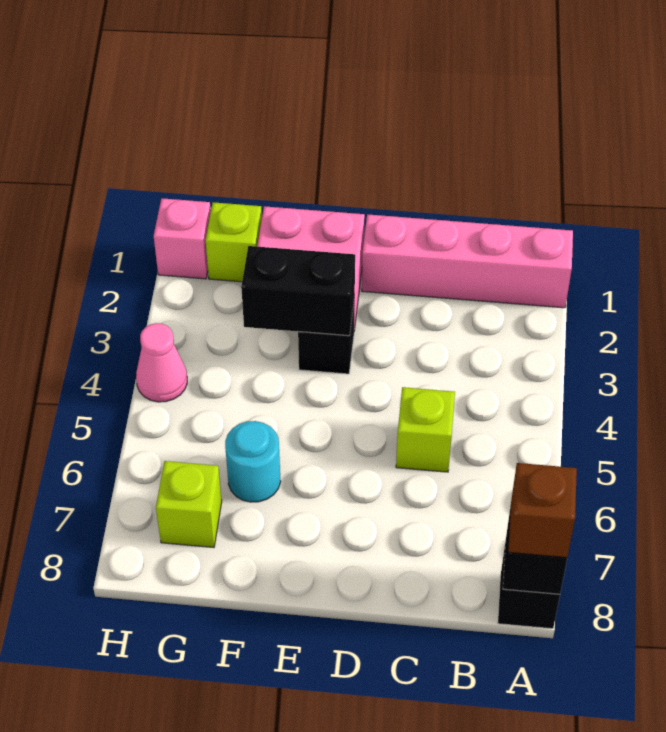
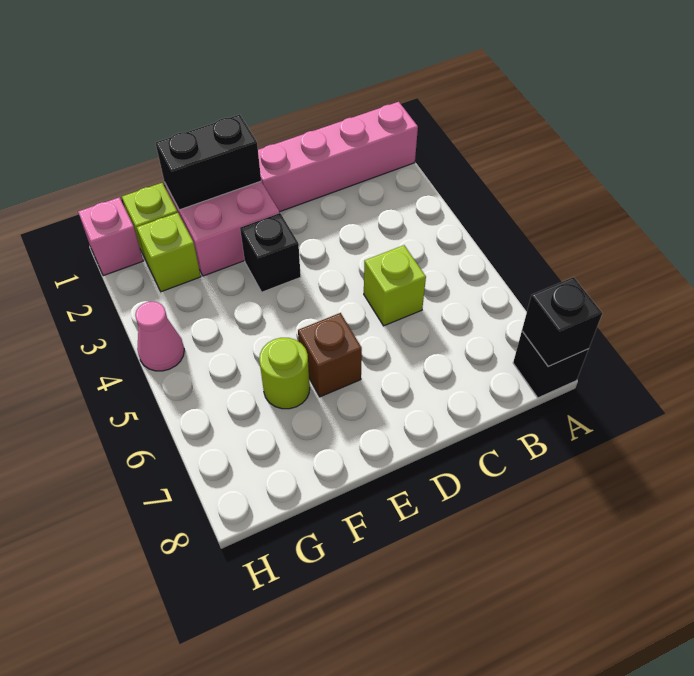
brown 1x1 brick [508,463,577,558] -> brown 1x1 brick moved to [298,313,362,397]
black 1x2 brick [241,246,355,336] -> black 1x2 brick moved to [156,115,261,210]
cyan 1x1 round brick [225,421,281,502] -> lime 1x1 round brick [259,338,310,409]
lime 1x1 brick [156,461,222,548] -> lime 1x1 brick moved to [137,213,201,292]

